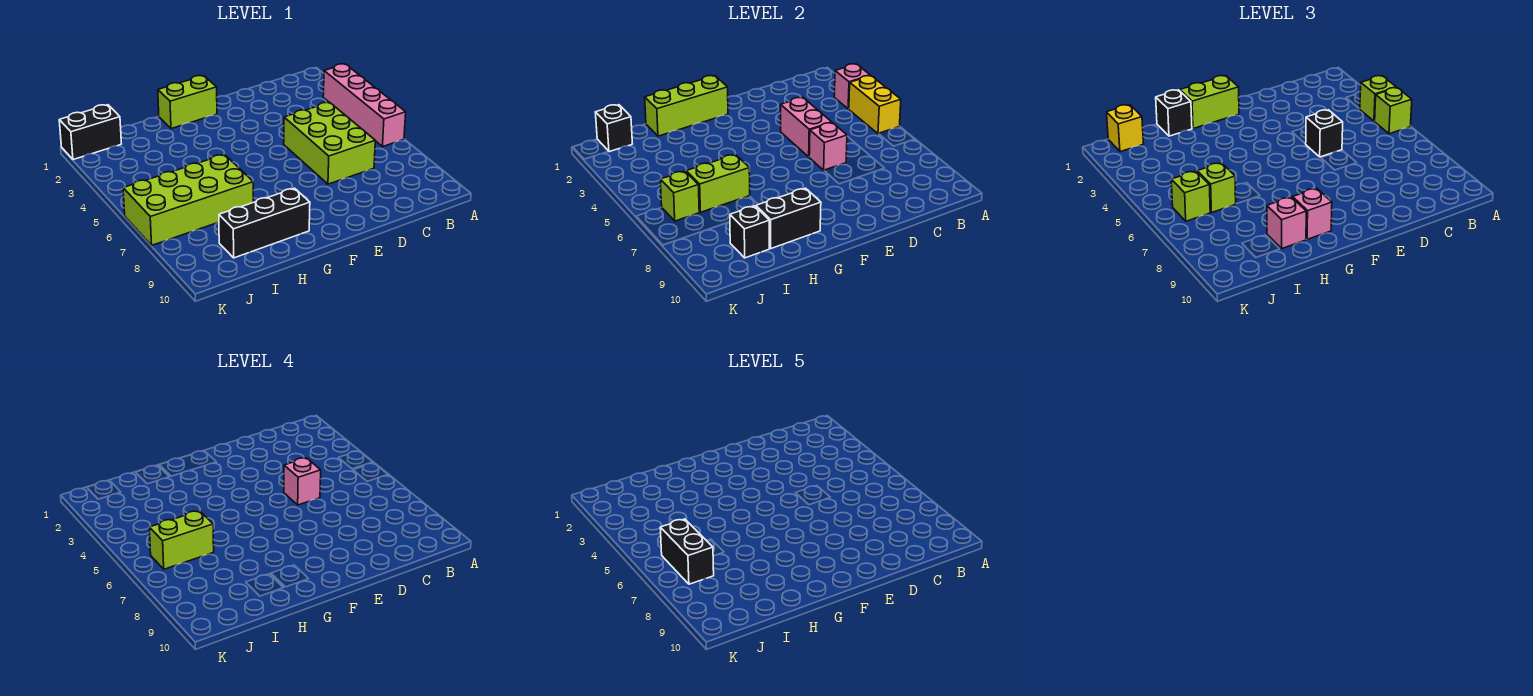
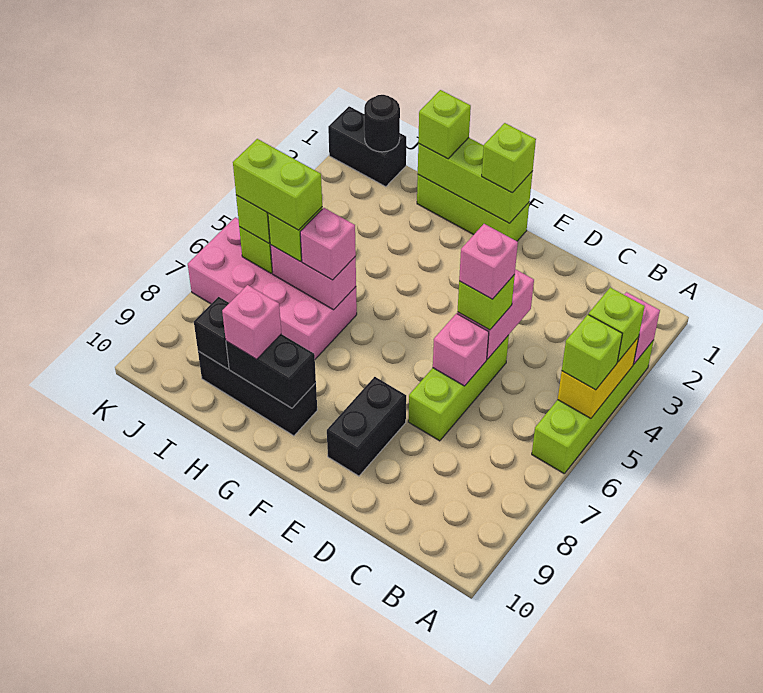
pink 1x4 brick [323,64,406,146] -> lime 1x4 brick [532,340,654,473]
lime 2x3 brick [284,102,375,184] -> lime 1x3 brick [408,335,509,441]
black 1x1 brick [1306,110,1343,157] -> lime 1x1 brick [458,275,515,330]
lime 1x2 brick [158,76,217,129] -> lime 1x3 brick [417,175,529,241]
lime 1x2 brick [1180,76,1239,129] -> lime 1x1 brick [482,123,536,193]
pink 1x1 brick [1293,188,1332,239] -> pink 1x1 brick moved to [300,208,356,280]
black 1x1 brick [1156,90,1192,136] -> lime 1x1 brick [418,90,471,159]
lime 2x4 brick [123,154,253,245] -> pink 2x4 brick [188,217,357,359]
lime 1x2 brick [686,154,750,212] -> pink 1x2 brick [270,245,356,310]
black 1x1 brick [595,105,632,152] -> black 1x1 round brick [364,95,400,152]
yellow 1x1 brick [1106,105,1143,152] -> none
black 1x2 brick [660,519,714,584] -> black 1x2 brick moved to [327,377,406,476]

